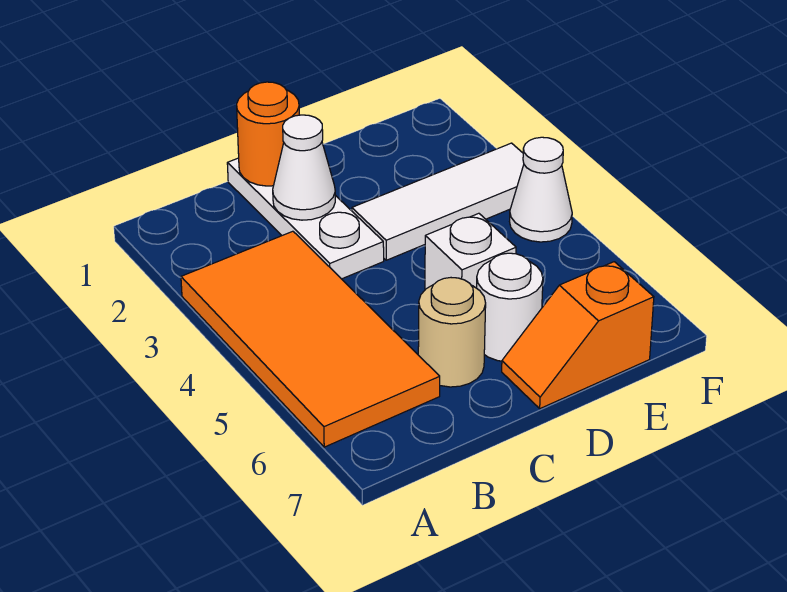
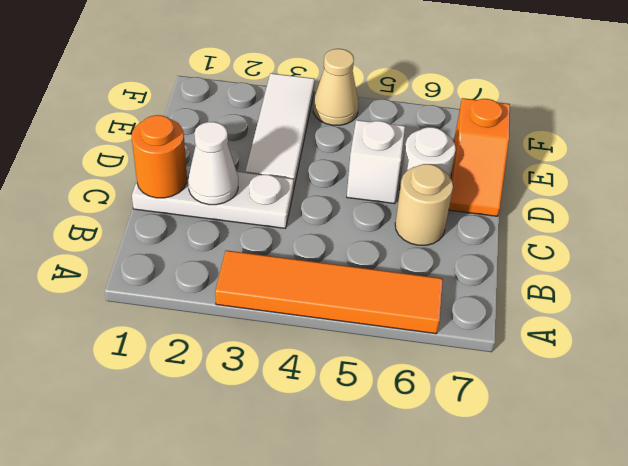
orange 2x4 tile [181,231,440,447] -> orange 1x4 tile [215,250,443,334]
white 1x1 cone [510,137,572,242] -> tan 1x1 cone [313,49,359,125]

